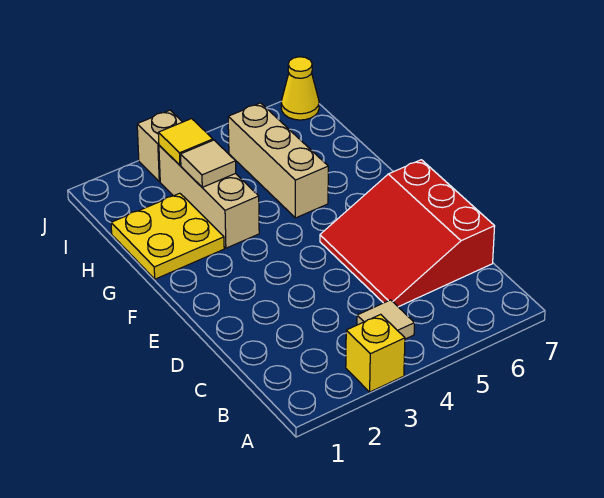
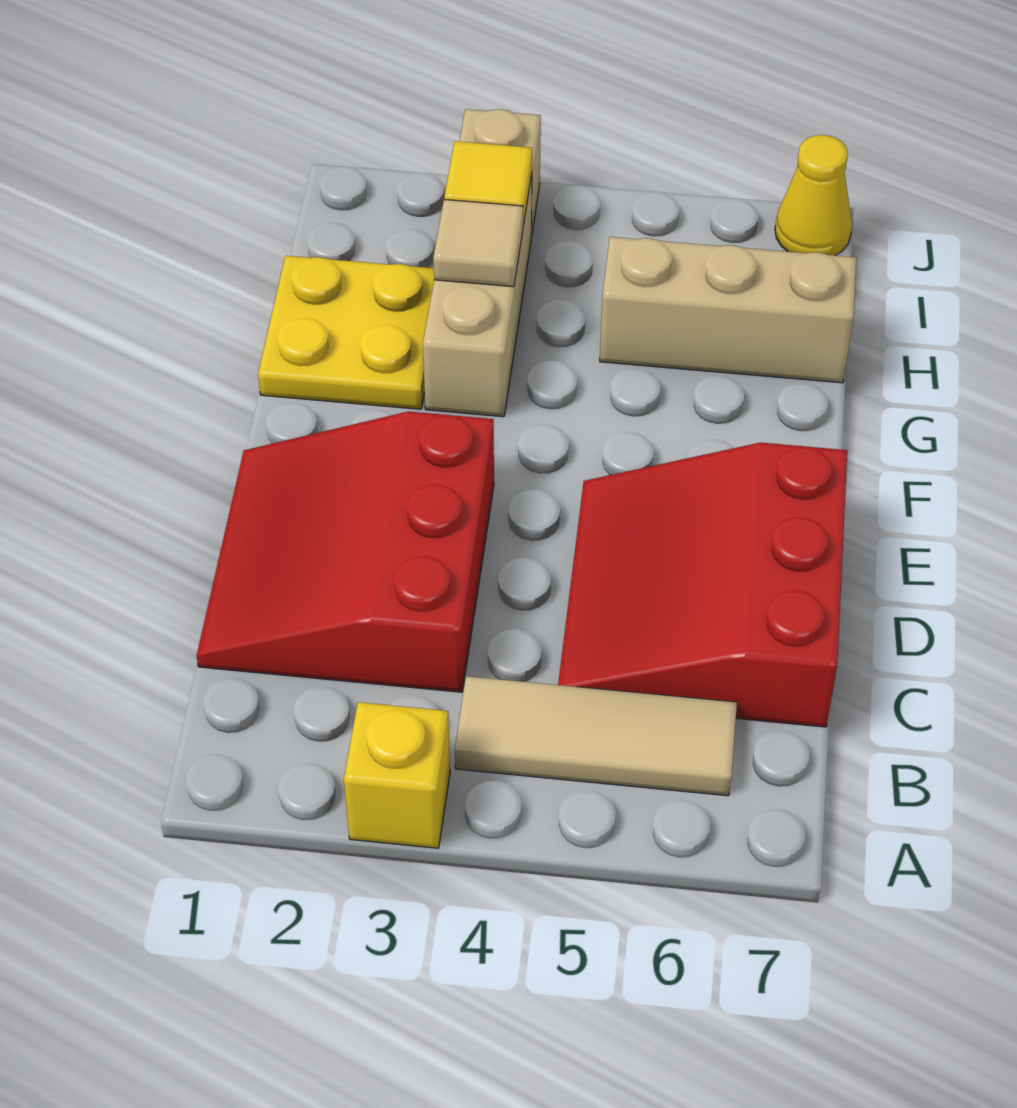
tan 1x1 tile [357,300,414,339] -> tan 1x3 tile [455,676,737,796]
none -> red 3x3 slope [197,412,494,692]
tan 1x3 brick [228,103,328,218] -> tan 1x3 brick turned to [600,237,856,383]

